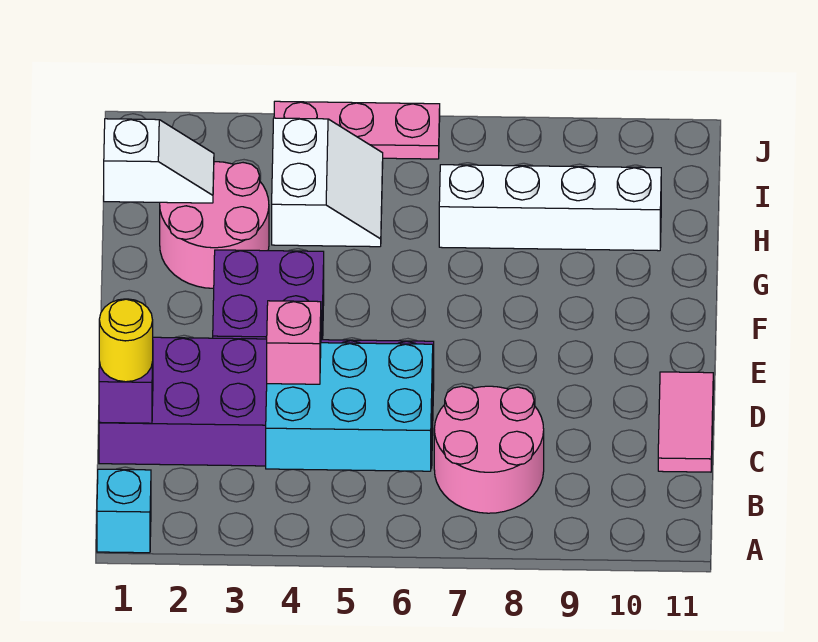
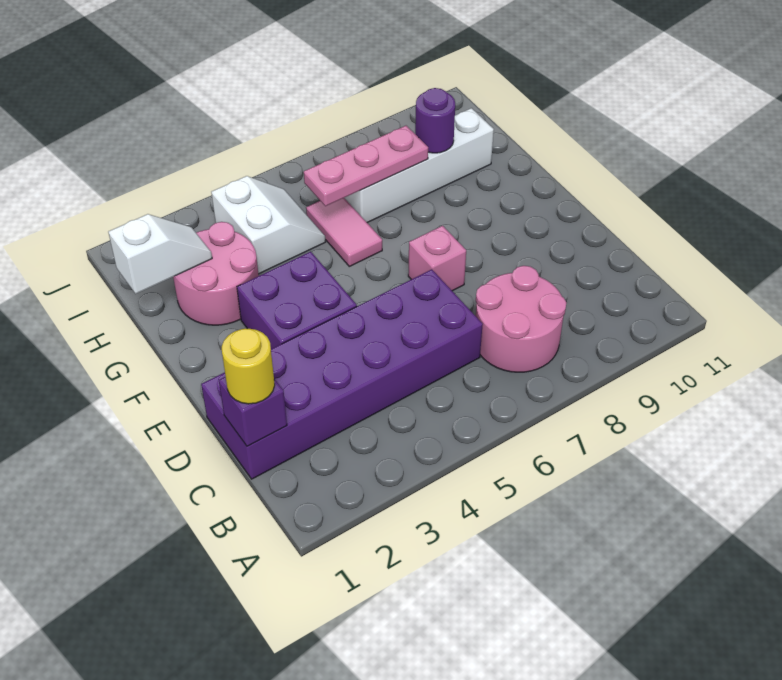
cyan 1x1 brick [97,469,151,553] -> none
cyan 2x3 brick [266,343,433,471] -> none
pink 1x1 brick [267,301,321,384] -> pink 1x1 brick moved to [408,226,466,291]
pink 1x2 tile [658,372,713,472] -> pink 1x2 tile moved to [306,198,382,266]
none -> purple 1x1 round brick [415,88,455,153]
pink 1x3 plate [274,101,440,159] -> pink 1x3 plate moved to [304,126,428,206]

